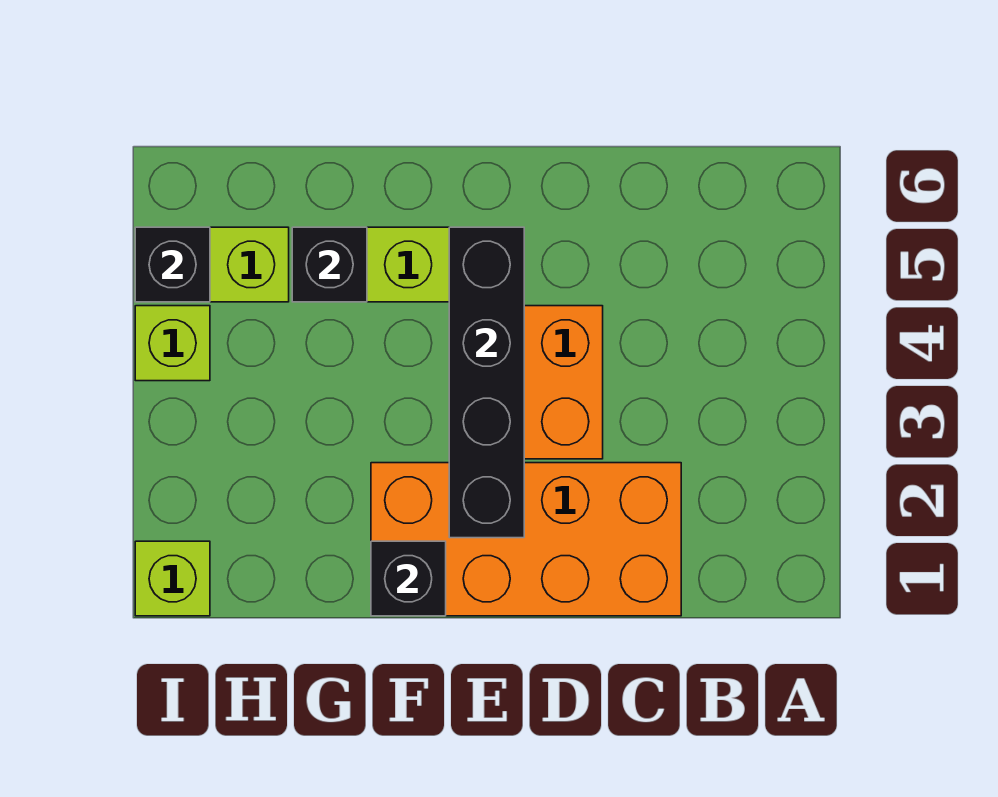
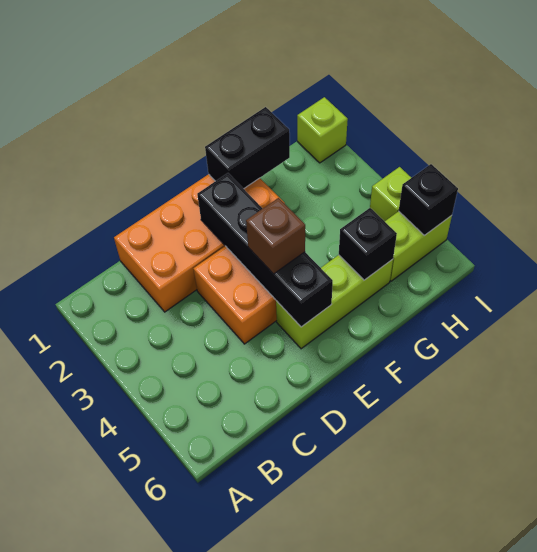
none -> brown 1x1 brick [246,198,305,274]
black 1x1 brick [371,541,446,616] -> black 1x2 brick [205,107,290,189]

